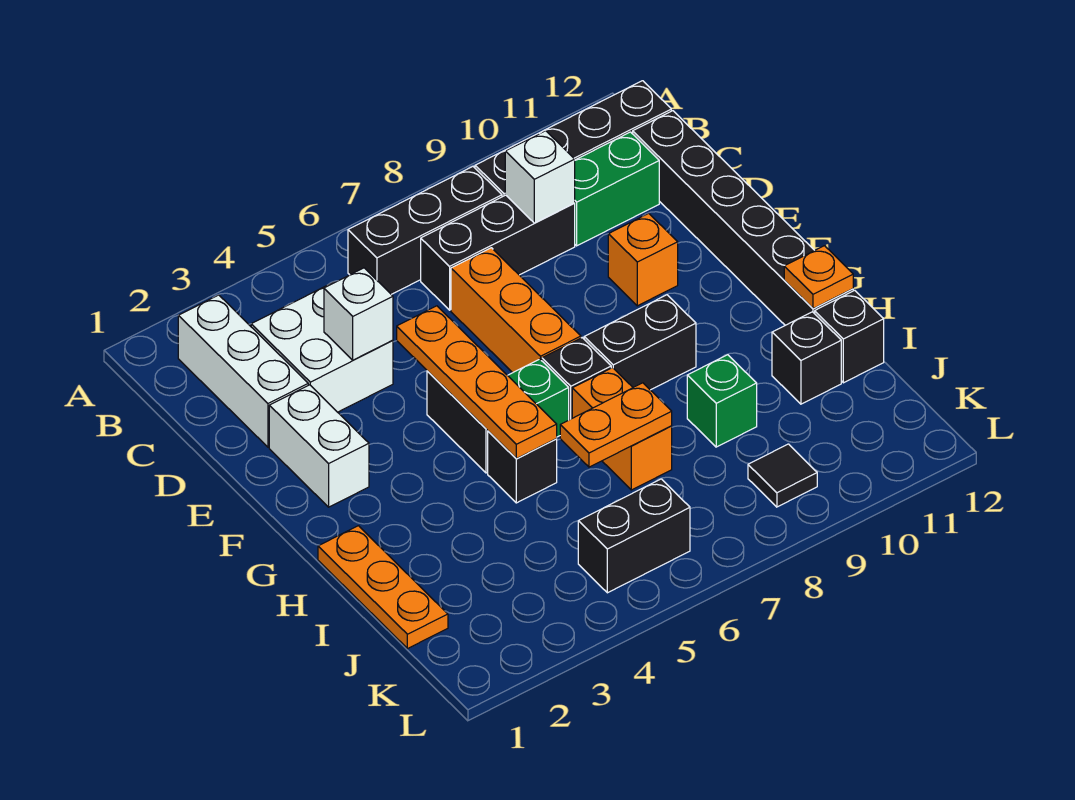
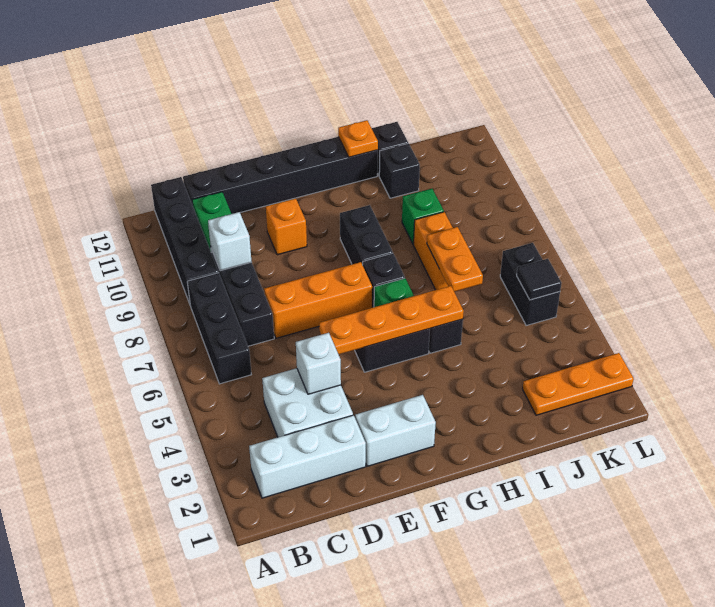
orange 1x3 plate [318,526,448,649] -> orange 1x3 plate moved to [523,353,634,415]
orange 1x2 brick [572,368,672,490] -> orange 1x2 brick turned to [414,212,453,290]
black 1x1 tile [748,444,817,507] -> black 1x1 tile moved to [517,259,561,300]

